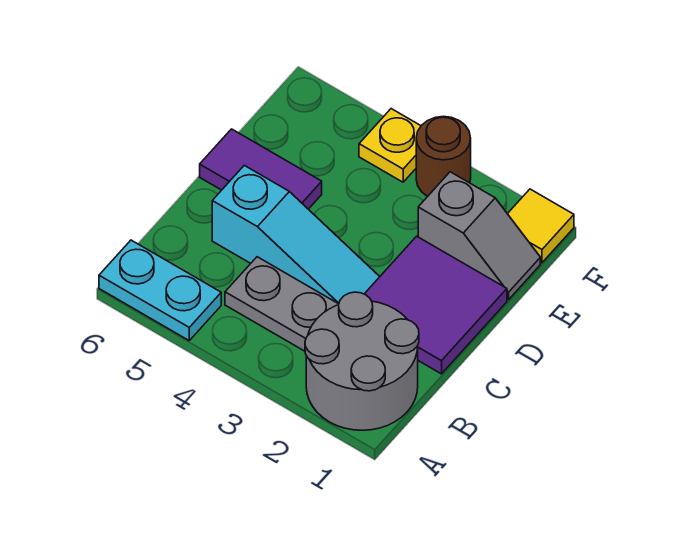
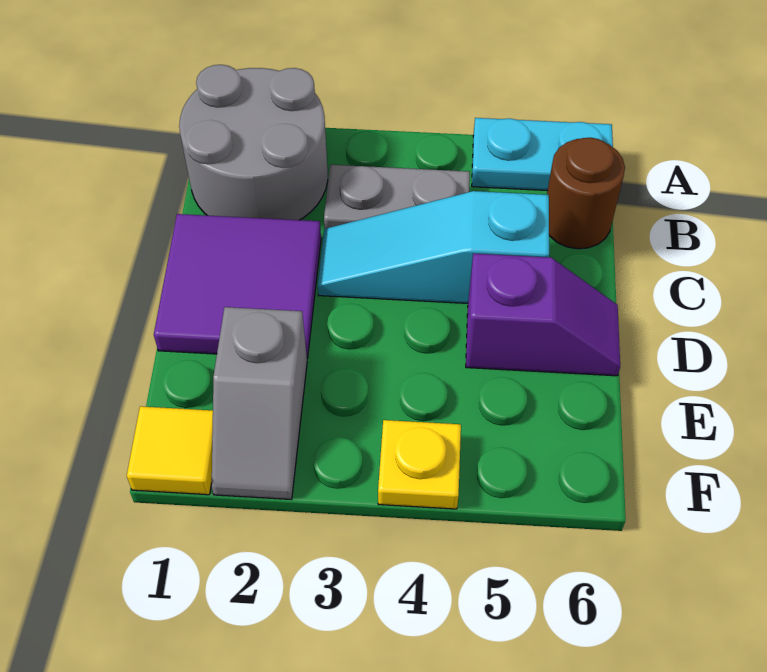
purple 1x2 tile [200,129,322,209] -> purple 1x2 slope [466,253,620,376]
grey 1x2 slope [418,172,540,300] -> grey 1x2 slope turned to [212,307,307,499]
brown 1x1 round brick [416,116,471,197] -> brown 1x1 round brick moved to [547,138,625,249]

